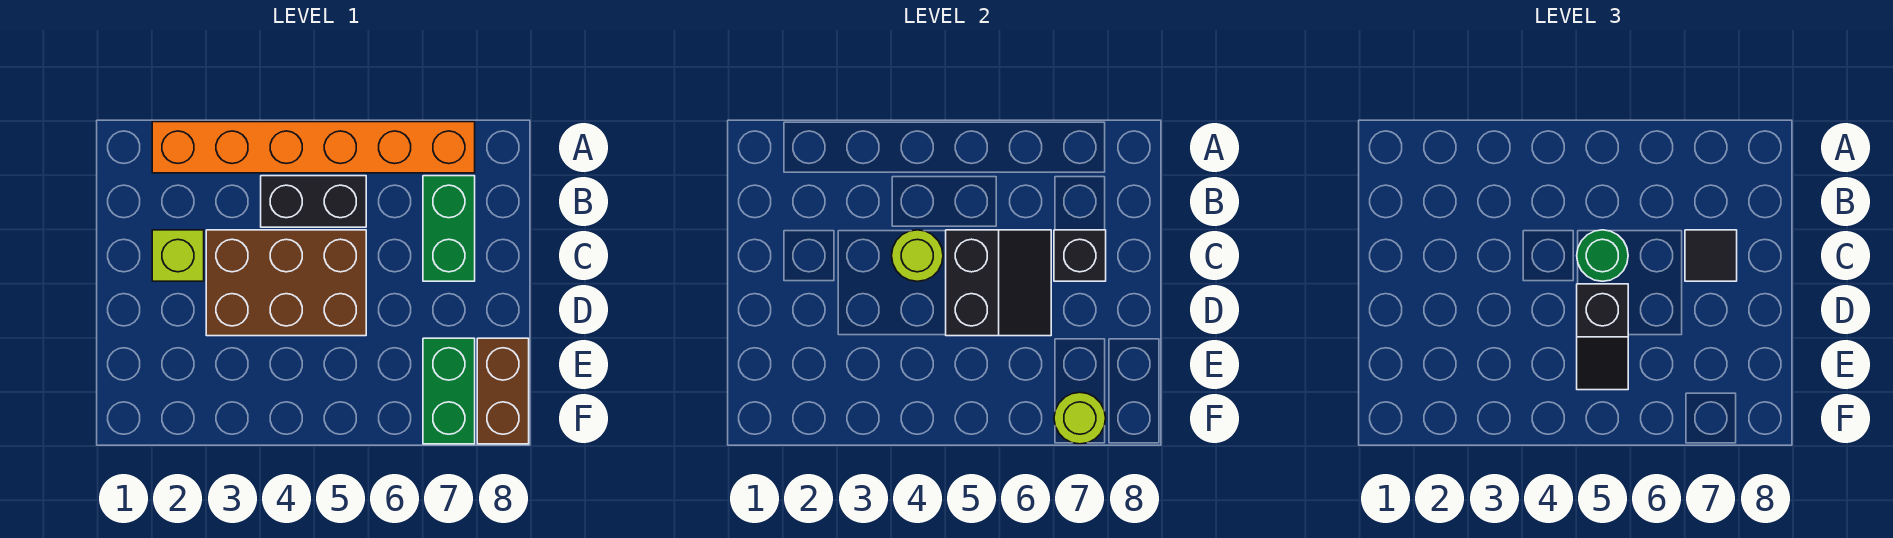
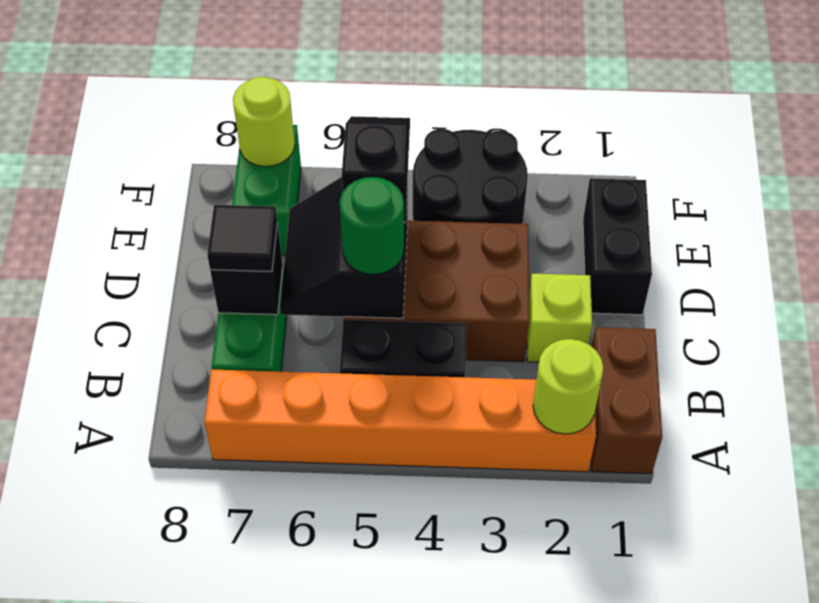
lime 1x1 round brick [892,230,943,281] -> lime 1x1 round brick moved to [533,339,603,434]
none -> black 1x2 brick [583,178,652,315]
none -> black 2x2 round brick [413,129,528,224]
brown 1x2 brick [477,338,529,444] -> brown 1x2 brick moved to [591,327,662,474]

